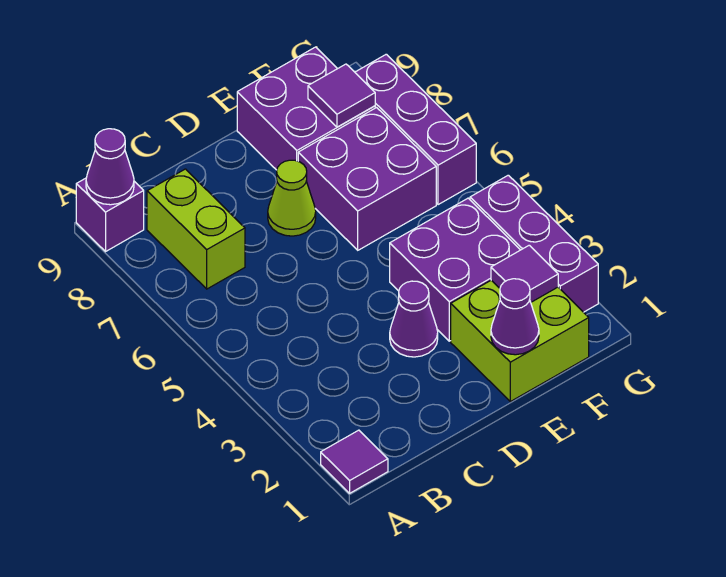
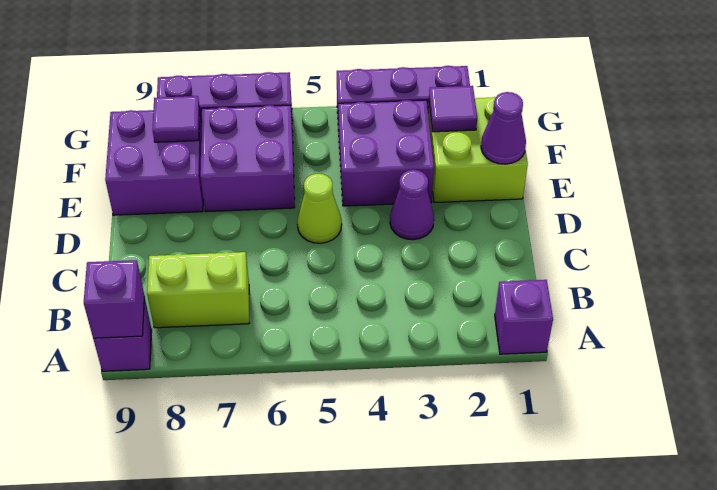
purple 1x1 tile [321,430,388,493] -> purple 1x1 brick [495,280,553,354]
purple 1x1 cone [86,129,134,205] -> purple 1x1 brick [84,260,145,339]
lime 1x1 cone [268,160,316,236] -> lime 1x1 cone moved to [297,174,342,243]

